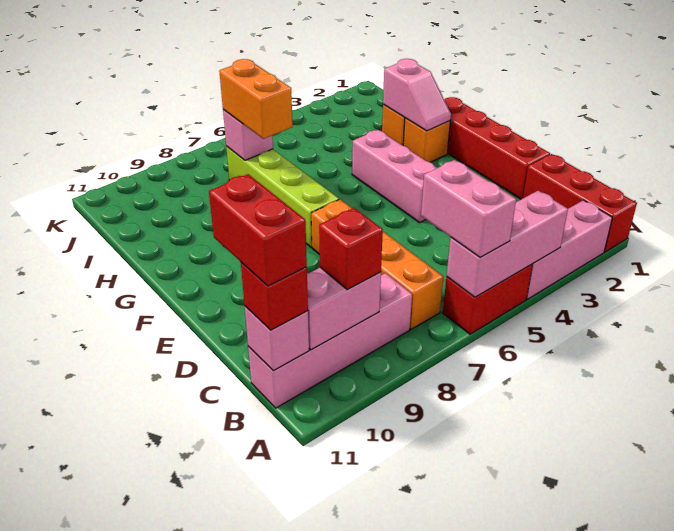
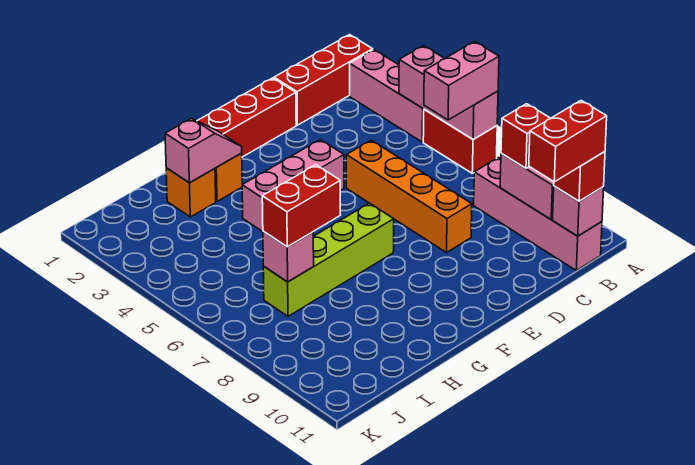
orange 1x4 brick [311,199,443,329] -> orange 1x4 brick turned to [346,140,472,253]
orange 1x2 brick [219,59,293,139] -> red 1x2 brick [262,165,340,247]

